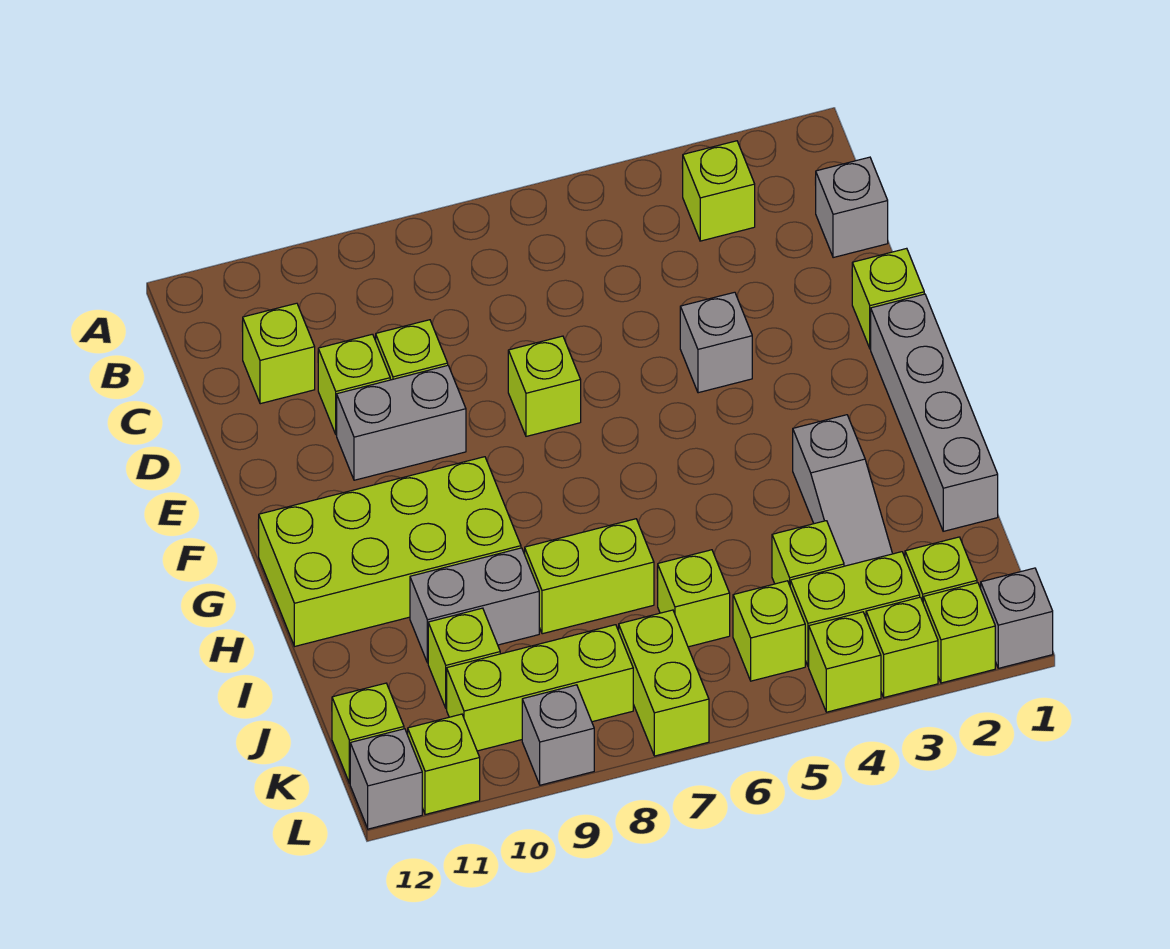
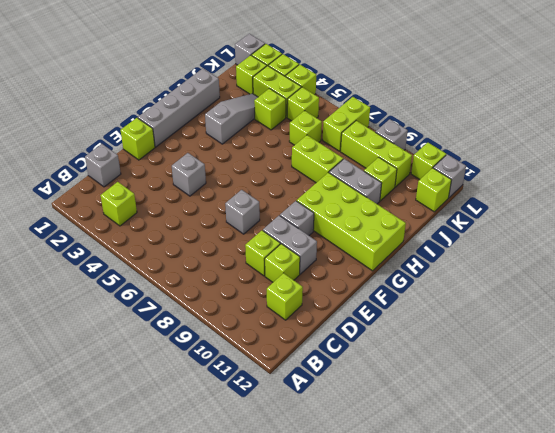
lime 1x1 brick [508,336,581,436] -> grey 1x1 brick [225,190,260,234]
none -> grey 1x1 brick [280,201,314,235]

